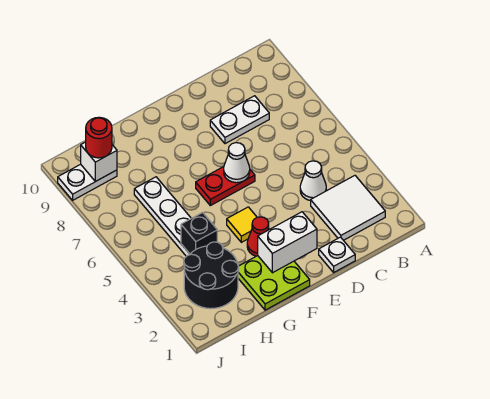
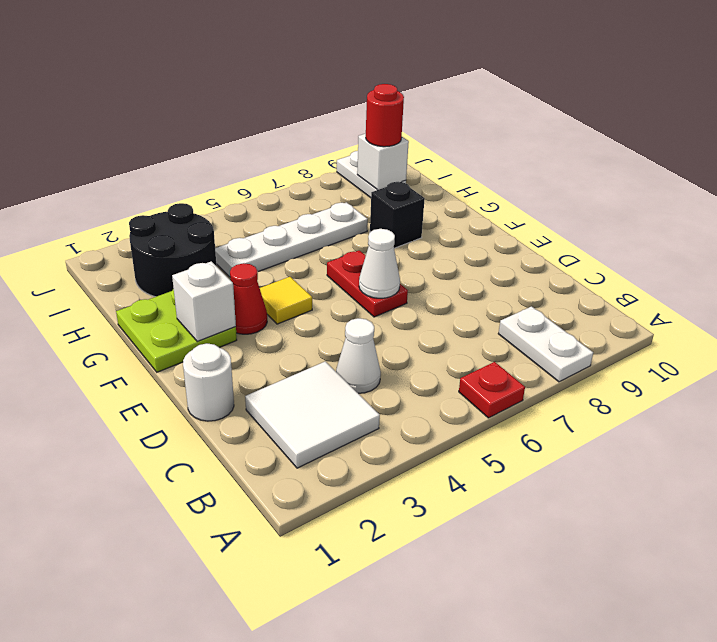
none -> red 1x1 plate [459,362,525,418]
white 1x2 plate [210,96,269,144] -> white 1x2 plate moved to [498,306,593,382]
white 1x1 plate [319,237,355,272] -> white 1x1 round brick [183,343,234,421]
white 1x2 brick [258,212,317,273] -> white 1x1 brick [172,261,236,341]
black 1x1 brick [181,212,217,254] -> black 1x1 brick moved to [370,182,425,248]

